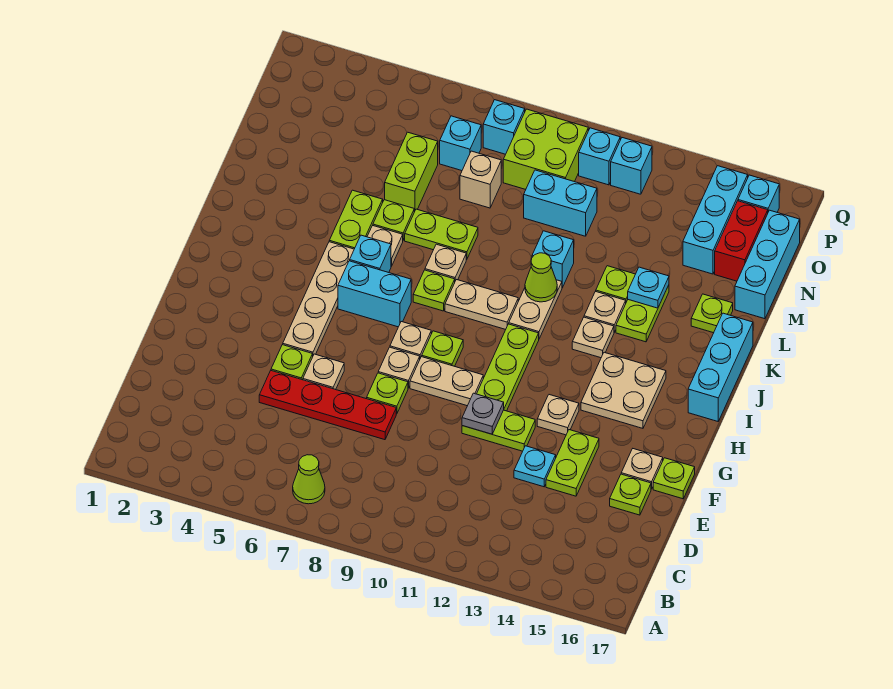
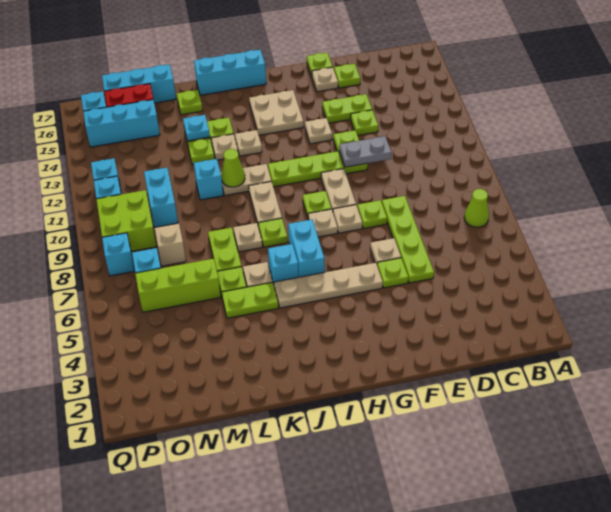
red 1x4 plate [259,371,396,440] -> lime 1x4 plate [382,196,434,283]
cyan 1x1 plate [514,446,556,487] -> lime 1x1 plate [351,110,378,135]
grey 1x1 plate [462,393,504,434] -> grey 1x2 plate [339,136,392,167]
lime 1x2 brick [385,132,438,212] -> lime 1x3 brick [135,259,221,312]

